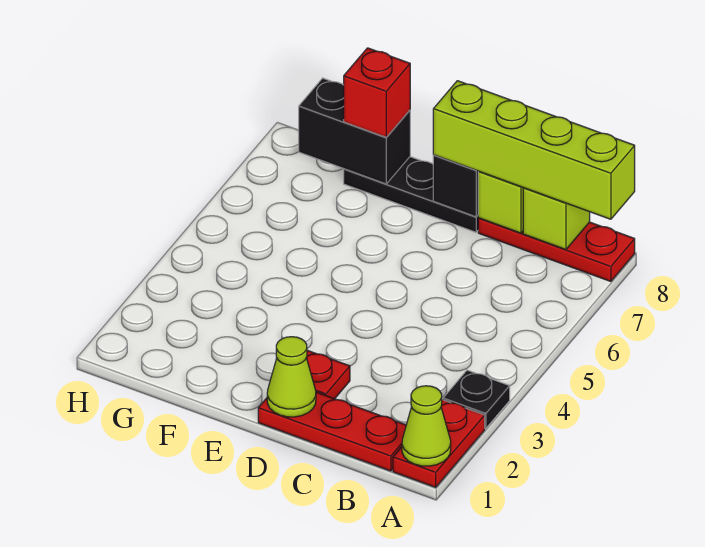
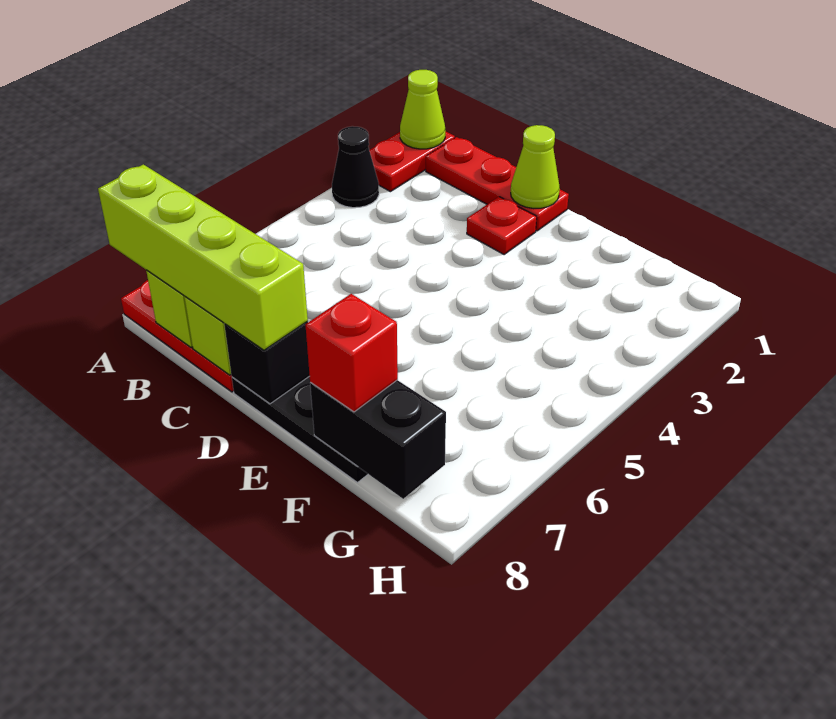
black 1x1 plate [443,370,510,429] -> black 1x1 cone [332,126,379,208]

